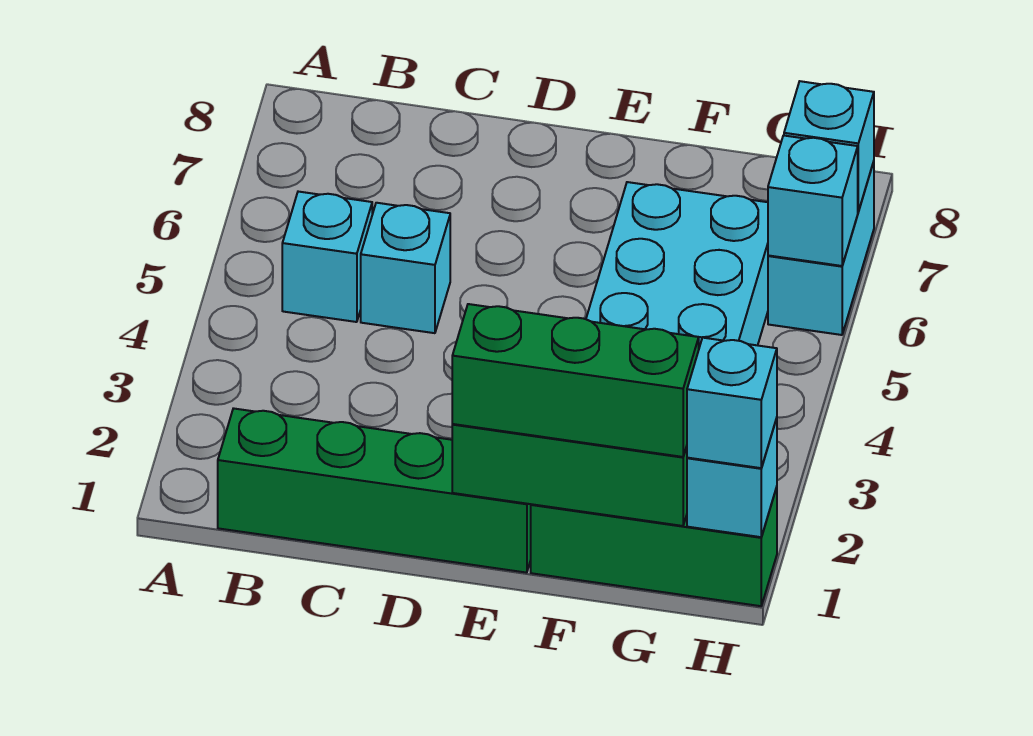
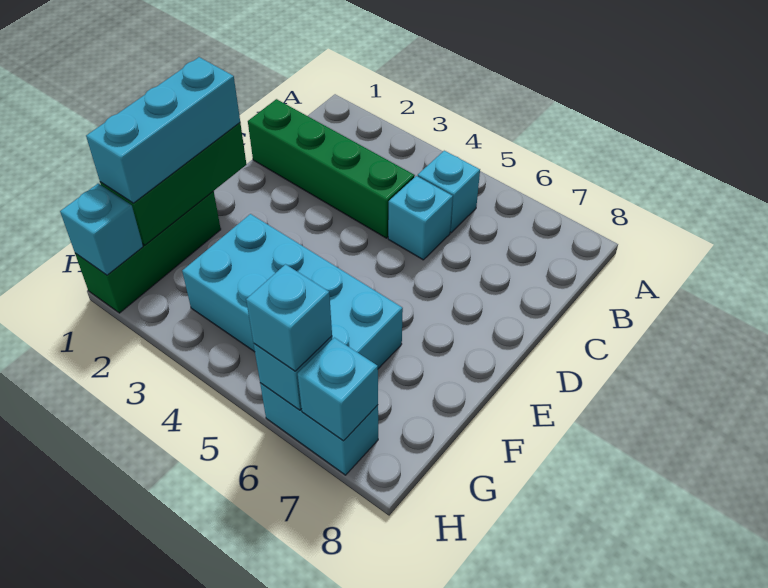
green 1x4 brick [218,408,531,573] -> green 1x4 brick turned to [248,99,415,238]
green 1x3 brick [452,304,699,457] -> cyan 1x3 brick [86,57,240,203]
cyan 1x1 brick [687,338,777,468] -> cyan 1x1 brick moved to [246,264,332,371]

